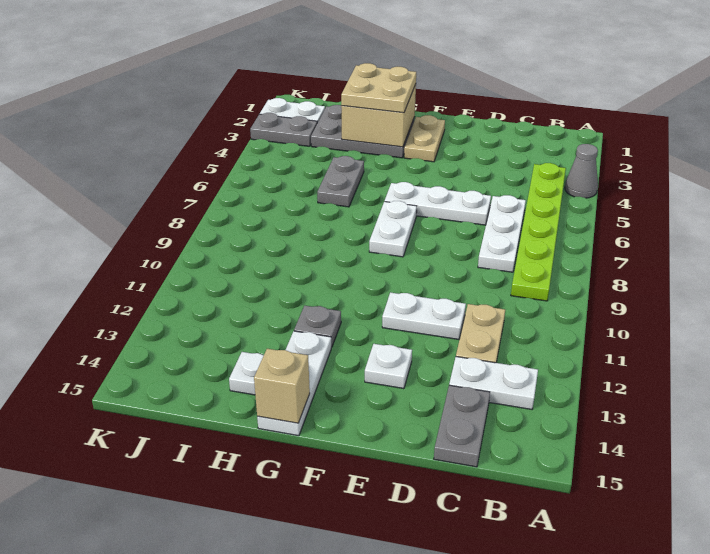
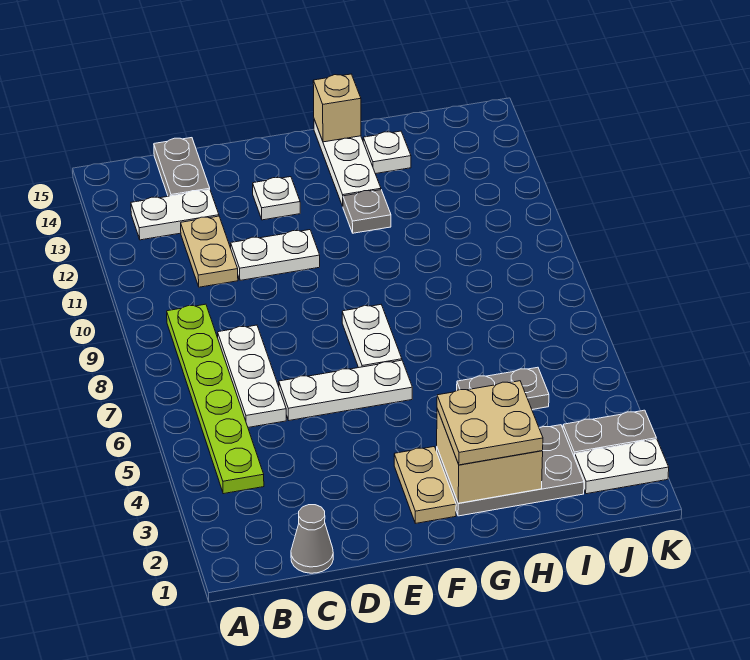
grey 1x1 cone [565,144,598,198] -> grey 1x1 cone moved to [291,505,333,573]
grey 1x2 plate [317,156,364,207] -> grey 1x2 plate turned to [457,367,549,410]

